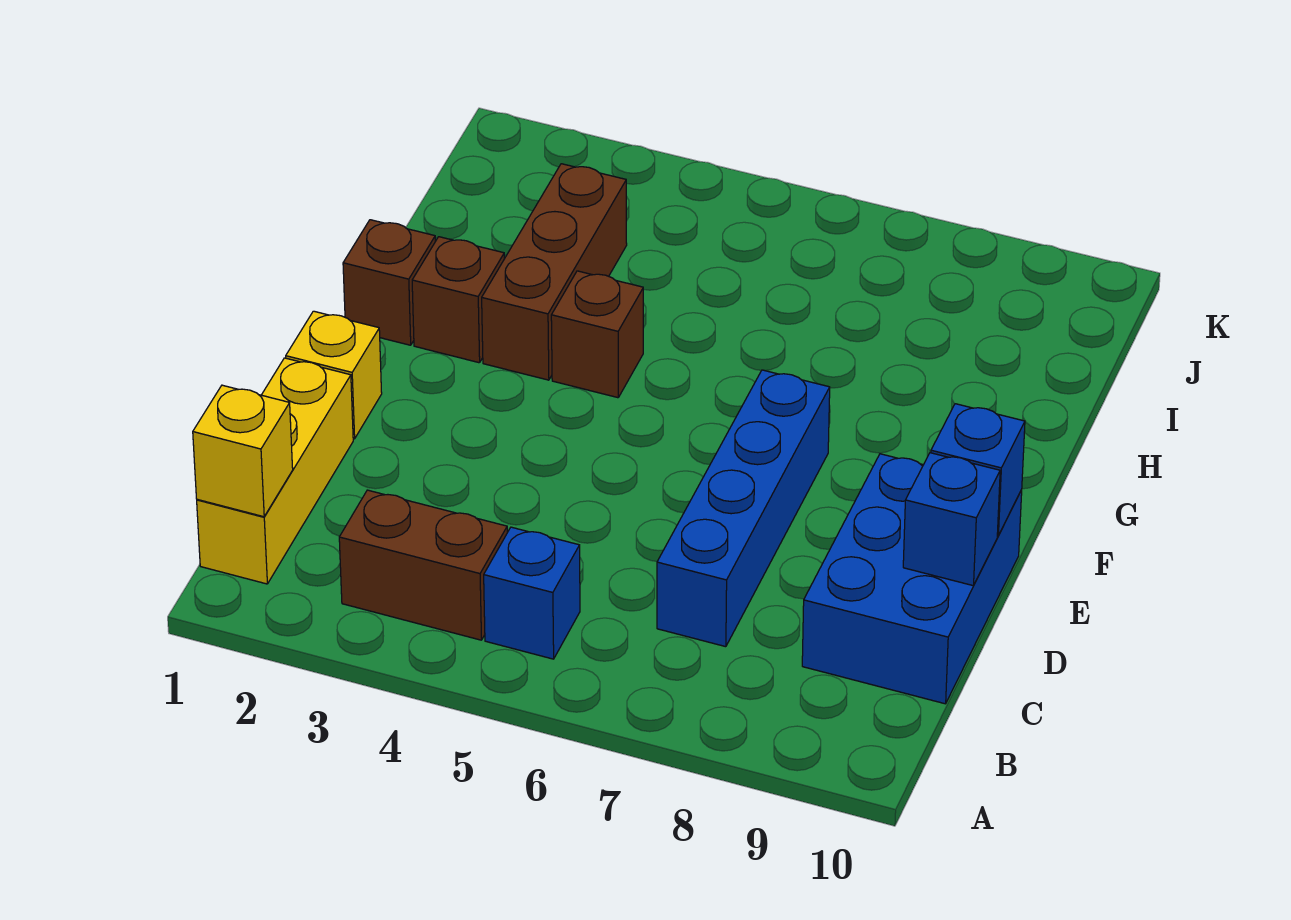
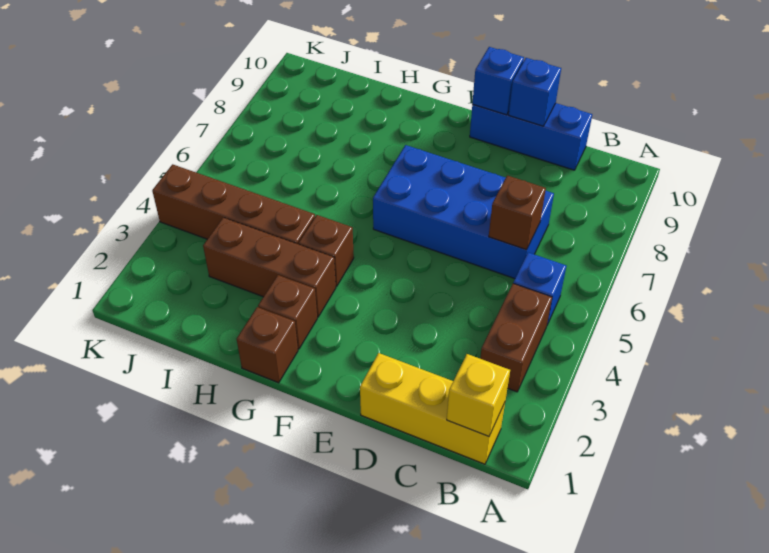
none -> brown 1x1 brick [489,175,546,250]
blue 1x4 brick [657,370,830,647] -> blue 2x4 brick [373,145,554,279]
blue 2x3 brick [802,454,1022,704] -> blue 1x3 brick [470,103,592,170]
yellow 1x1 brick [286,311,382,439] -> none
none -> brown 1x4 brick [152,164,315,244]

